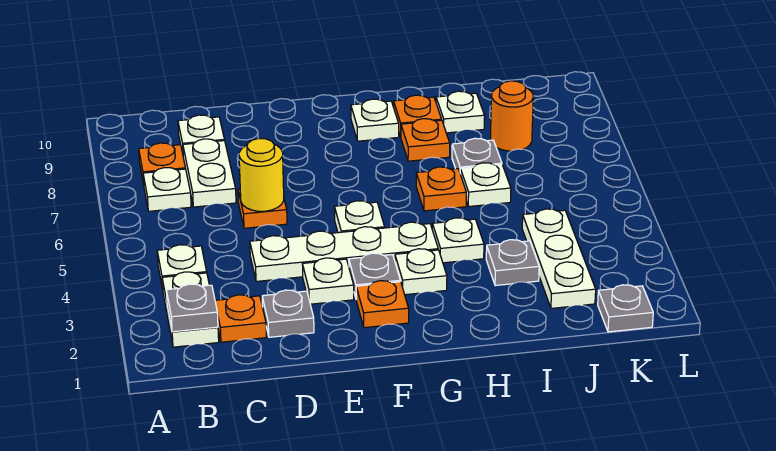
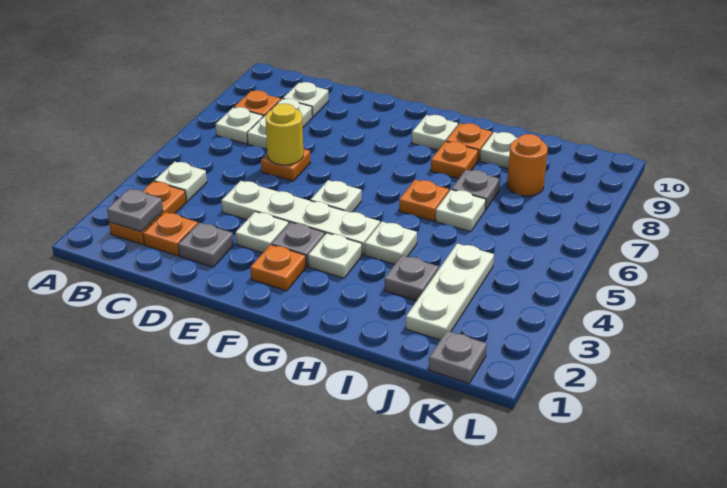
white 1x2 plate [162,272,219,347] -> orange 1x2 plate [109,181,186,245]

